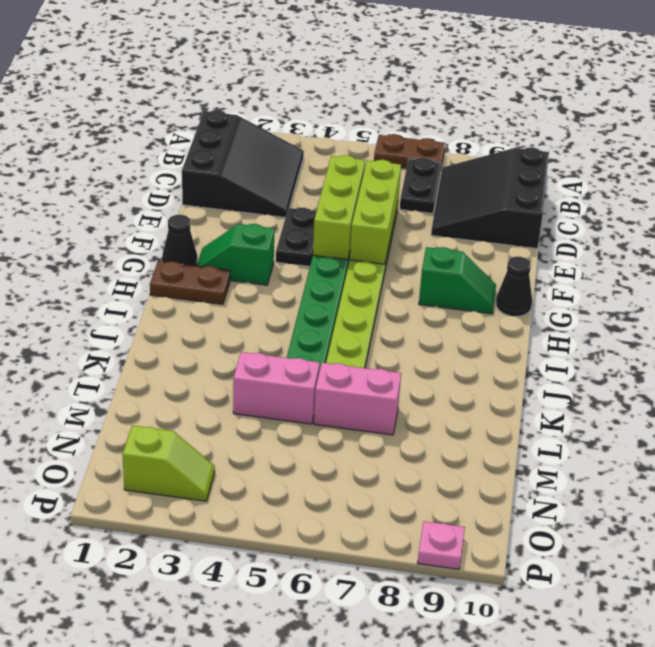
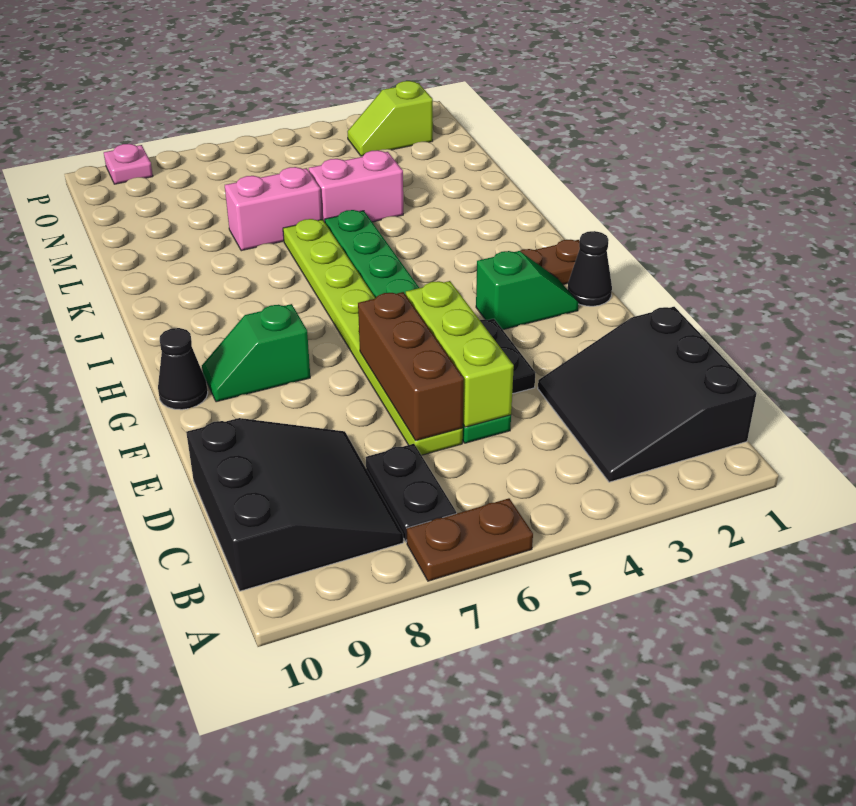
lime 1x3 brick [350,160,401,264] -> brown 1x3 brick [358,292,464,441]

